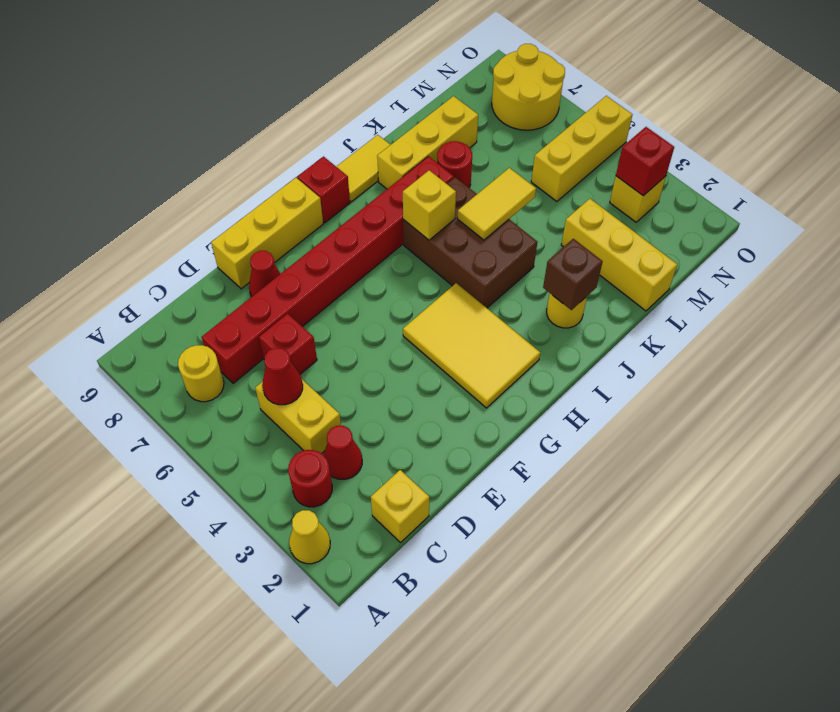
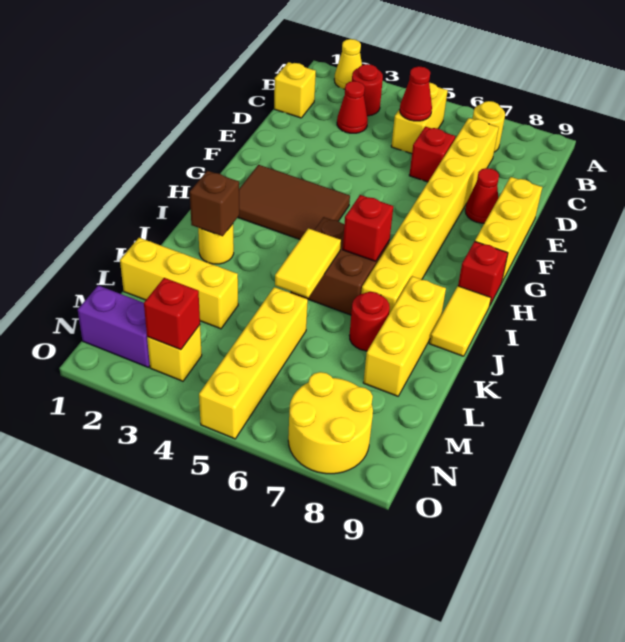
yellow 1x2 brick [255,380,341,454] -> yellow 1x2 brick turned to [391,83,448,154]
red 1x8 brick [202,156,454,383] -> yellow 1x8 brick [361,118,499,314]
yellow 2x3 tile [403,283,540,408] -> brown 2x3 tile [238,165,350,239]
brown 2x3 brick [403,177,537,308] -> brown 2x2 brick [291,217,390,315]
yellow 1x1 brick [403,170,456,240] -> red 1x1 brick [343,195,393,261]
yellow 1x3 brick [531,96,632,201] -> yellow 1x4 brick [199,287,308,439]
none -> purple 1x2 brick [78,285,150,367]

